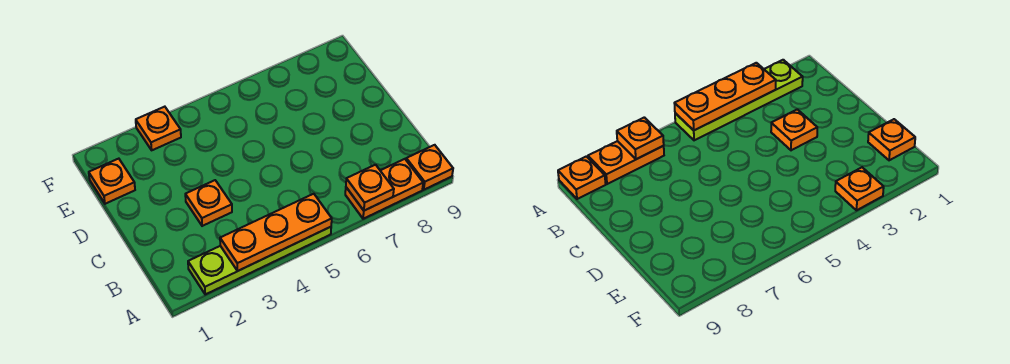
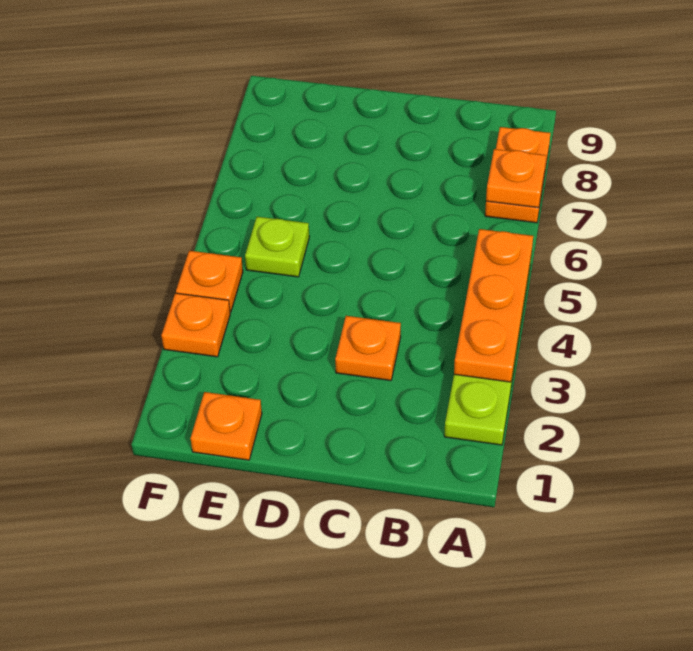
orange 1x1 plate [406,145,453,190] -> orange 1x1 plate moved to [176,251,243,312]
none -> lime 1x1 plate [245,217,309,277]

